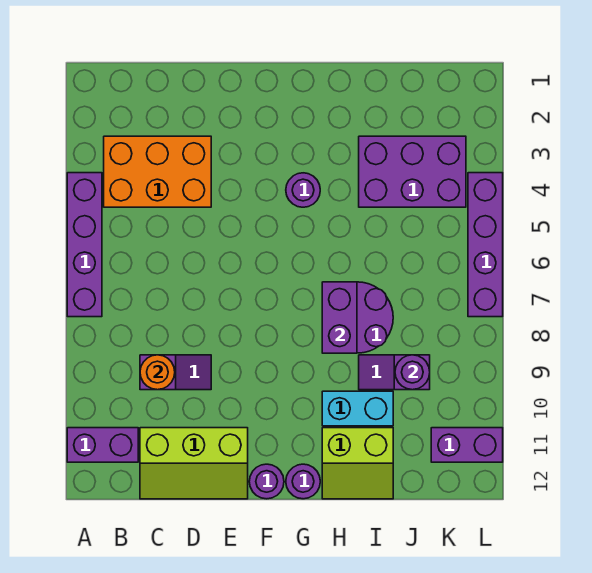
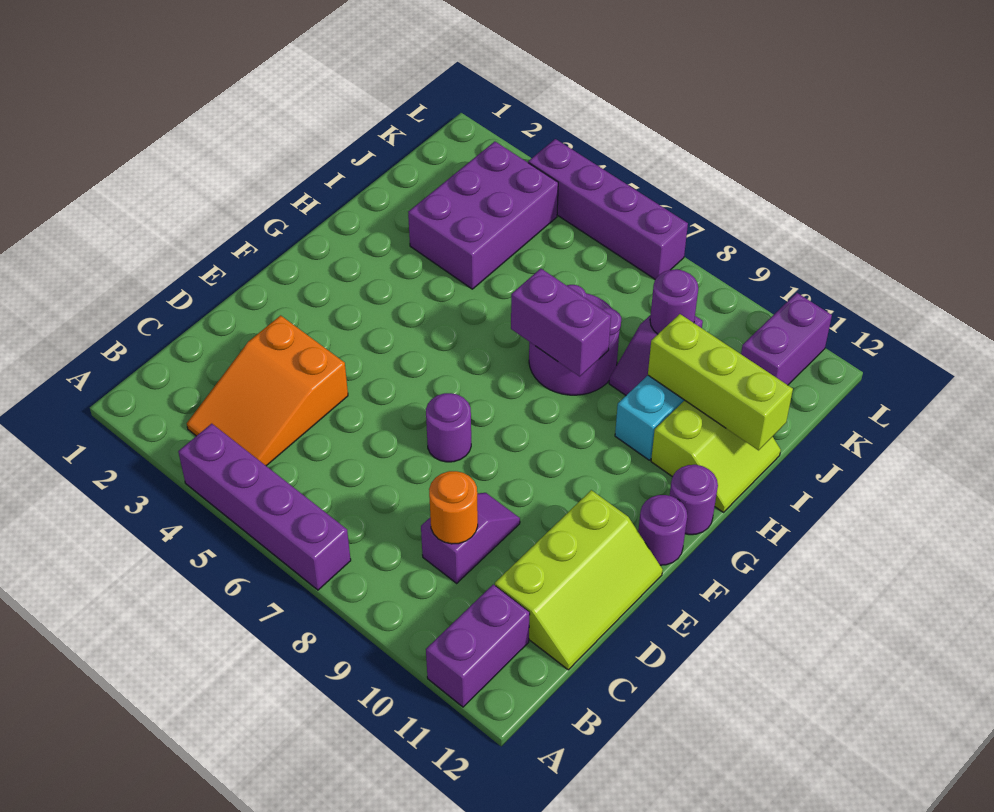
orange 2x3 brick [104,136,211,207] -> orange 2x3 slope [187,315,348,466]
purple 1x1 round brick [286,173,320,207] -> purple 1x1 round brick moved to [426,393,471,462]
none -> lime 1x3 brick [648,314,793,450]

